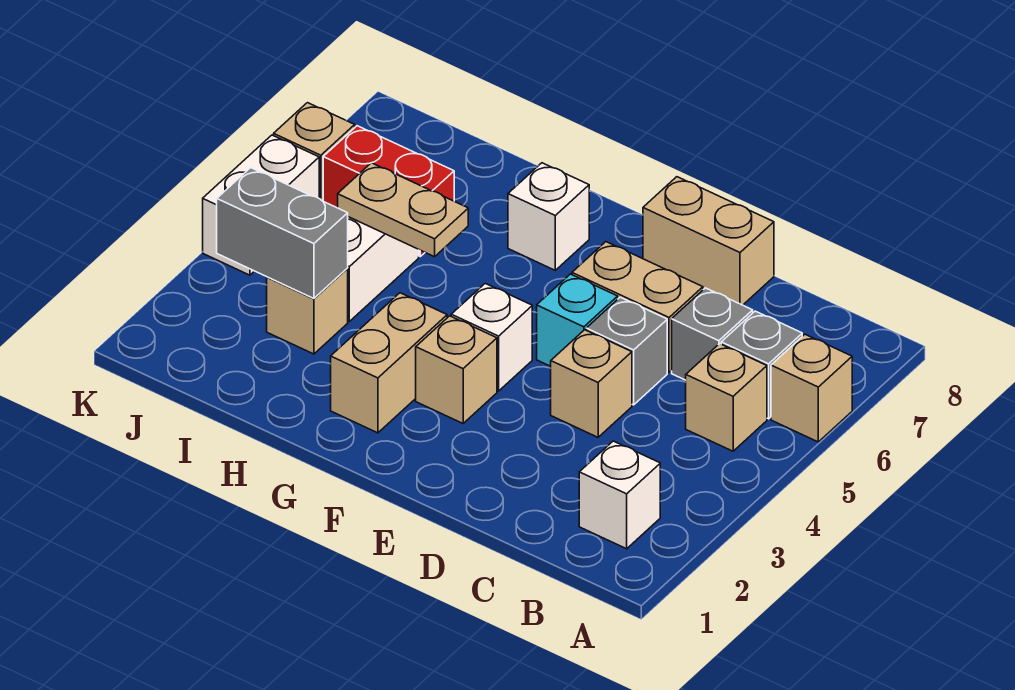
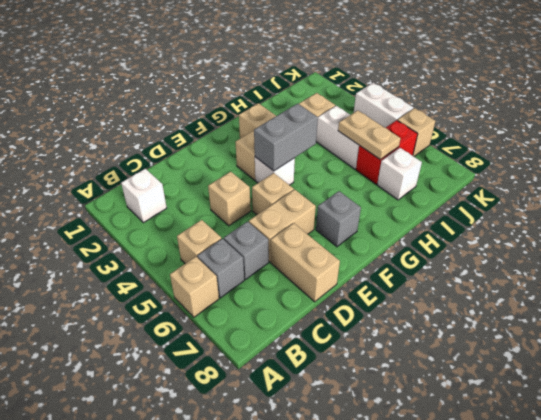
grey 1x1 brick [586,297,667,405] -> grey 1x1 brick moved to [316,191,361,247]
tan 1x2 brick [643,177,774,305] -> tan 1x2 brick turned to [271,223,340,302]
cyan 1x1 brick [537,274,618,366] -> tan 1x1 brick [252,173,294,215]
white 1x1 brick [508,163,589,270] -> white 1x1 brick moved to [377,148,422,200]
tan 1x2 plate [338,163,468,257] -> tan 1x2 plate turned to [338,110,401,160]
grey 1x2 brick [217,168,348,298] -> grey 1x2 brick moved to [254,104,318,171]

